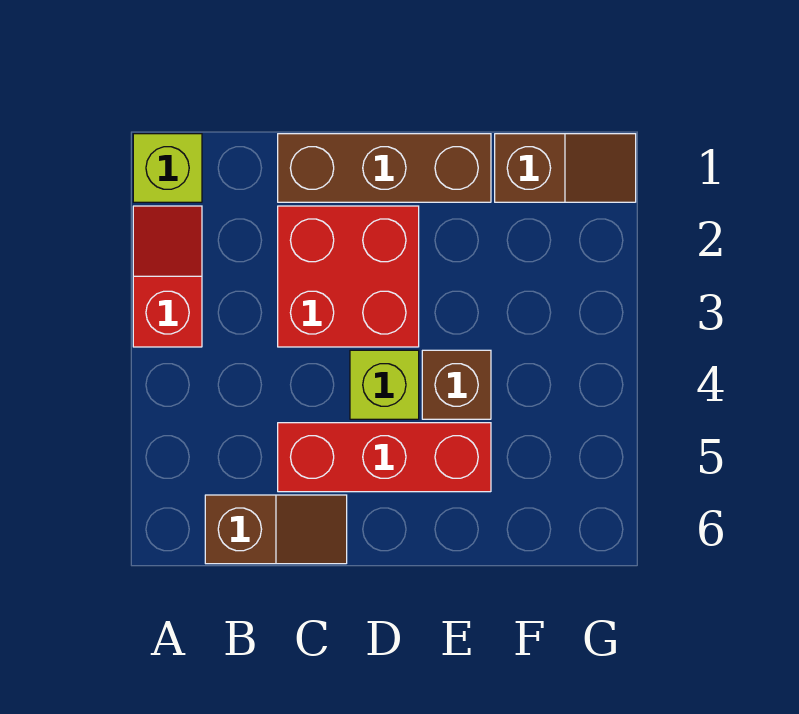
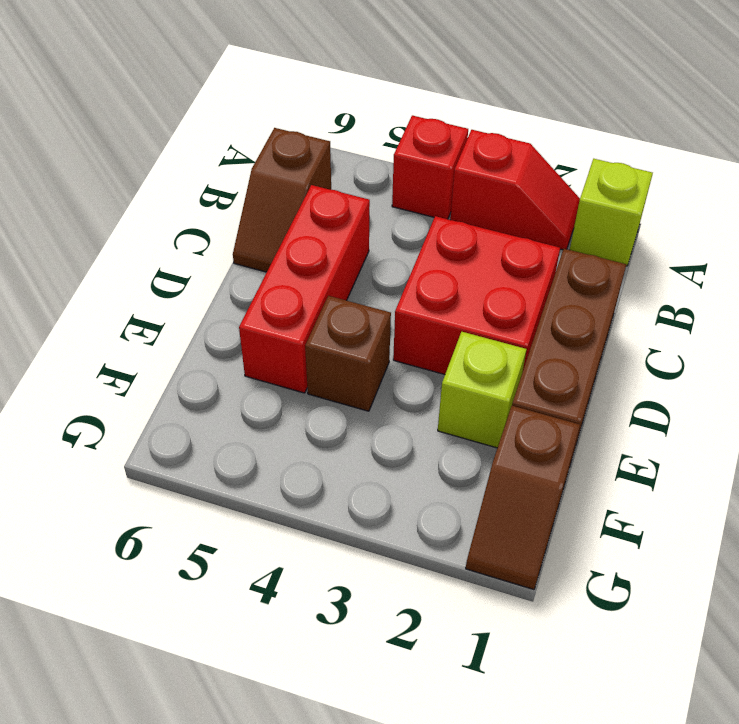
none -> red 1x1 brick [392,115,468,219]
lime 1x1 brick [350,350,419,419] -> lime 1x1 brick moved to [438,332,527,448]

